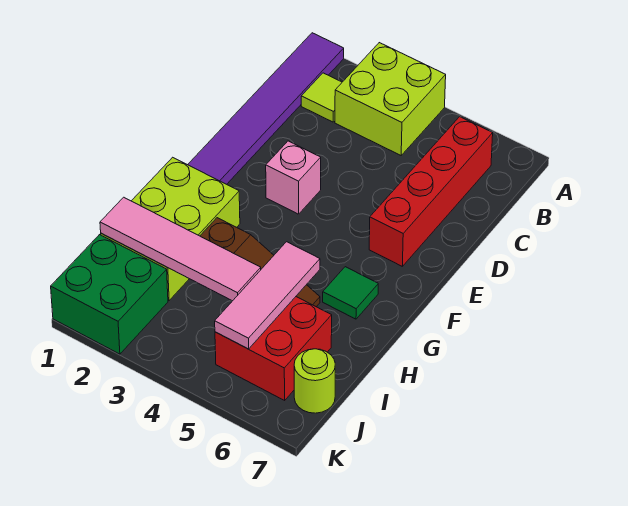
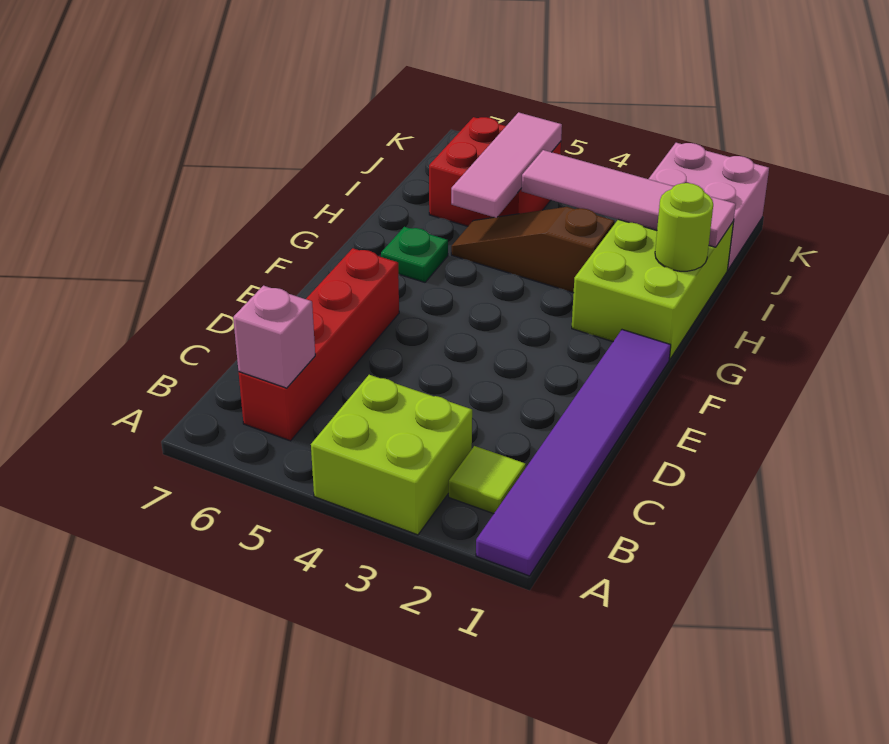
pink 1x1 brick [266,141,321,214] -> pink 1x1 brick moved to [233,286,315,388]
green 1x1 tile [323,267,378,319] -> green 1x1 plate [381,227,448,282]
green 2x2 brick [51,235,168,354] -> pink 2x2 brick [649,143,769,269]
lime 1x1 round brick [294,349,335,413] -> lime 1x1 round brick moved to [655,183,713,271]

